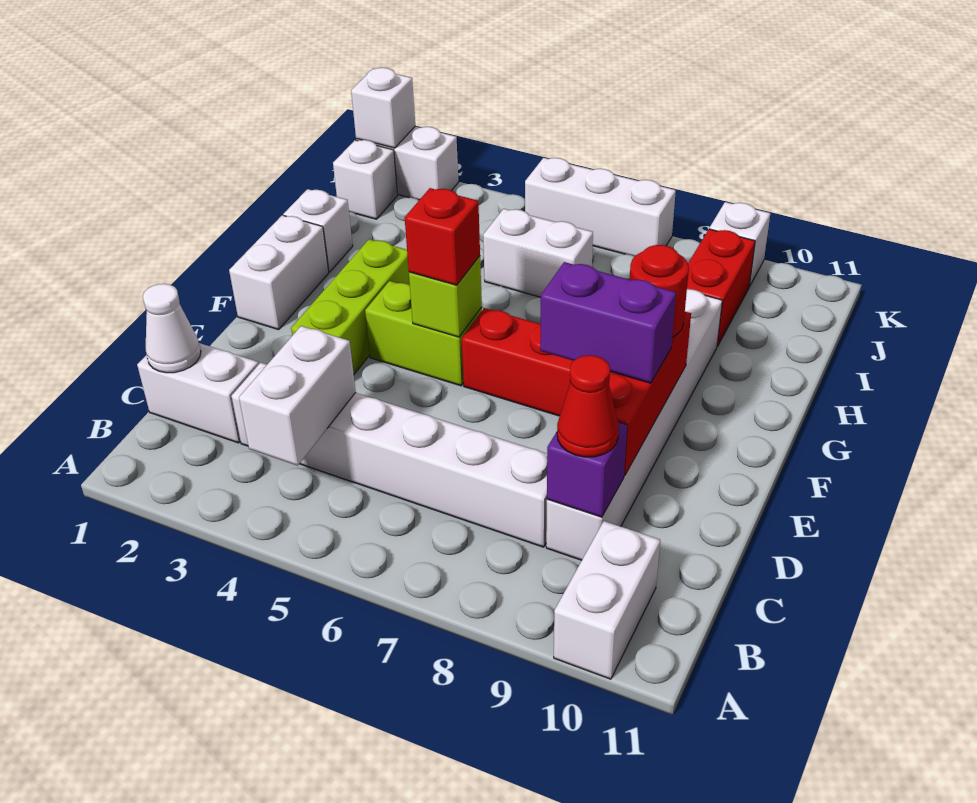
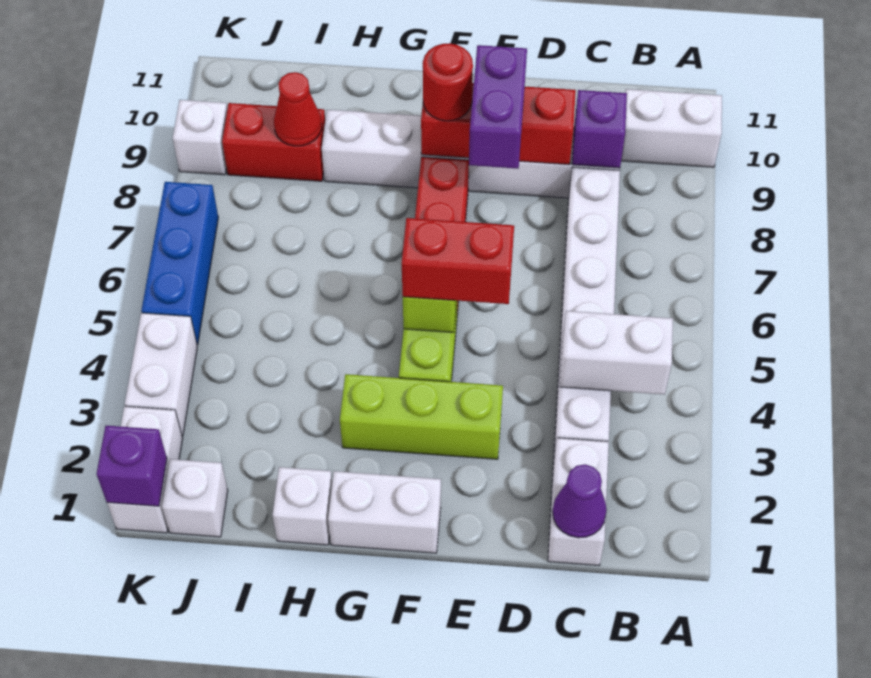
white 1x1 cone [143,284,201,373] -> purple 1x1 cone [553,465,607,538]
red 1x1 cone [557,355,619,457] -> red 1x1 cone moved to [274,72,322,146]
red 1x1 brick [405,188,480,285] -> red 1x2 brick [402,218,514,304]
white 1x2 brick [483,209,593,297] -> white 1x2 brick moved to [125,313,197,436]
white 1x1 brick [351,68,415,148] -> purple 1x1 brick [97,426,167,506]
white 1x3 brick [525,158,676,256] -> blue 1x3 brick [141,182,218,345]

